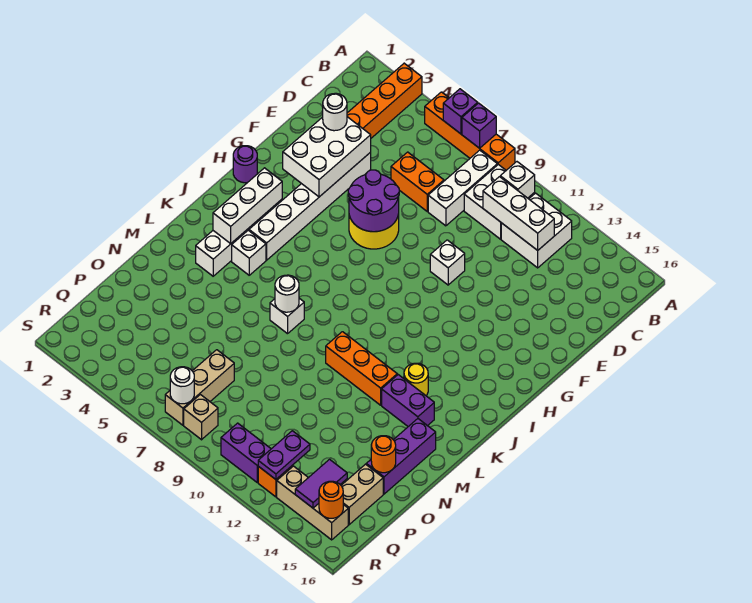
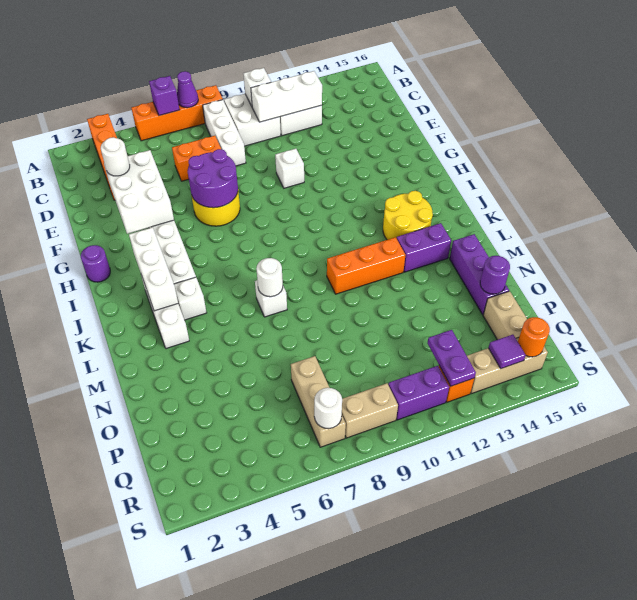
purple 1x1 brick [462,103,496,148] -> purple 1x1 cone [177,71,198,108]
yellow 1x1 round brick [404,363,428,396] -> yellow 2x2 round brick [383,191,433,240]
orange 1x1 round brick [371,436,396,473] -> purple 1x1 round brick [480,256,510,294]
purple 1x2 tile [295,459,347,508] -> purple 1x1 tile [489,335,526,369]
tan 1x1 brick [184,395,218,440] -> tan 1x2 brick [342,383,398,438]

